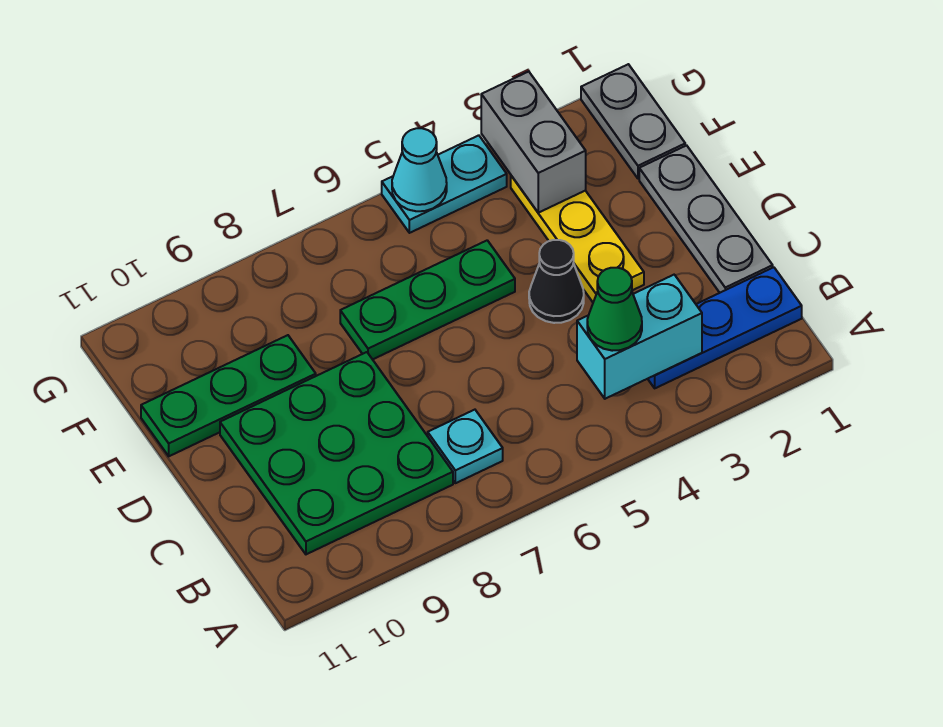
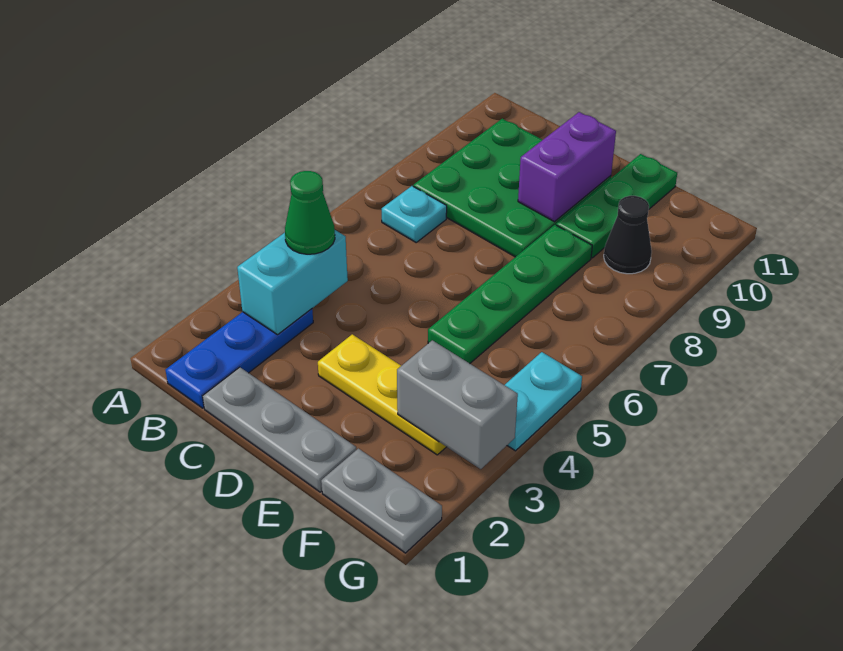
black 1x1 cone [529,240,584,323] -> black 1x1 cone moved to [604,196,652,274]
none -> purple 1x2 brick [518,112,616,222]
green 1x3 plate [340,240,515,359] -> green 1x4 plate [428,225,592,363]
cyan 1x1 cone [392,128,447,211] -> none

